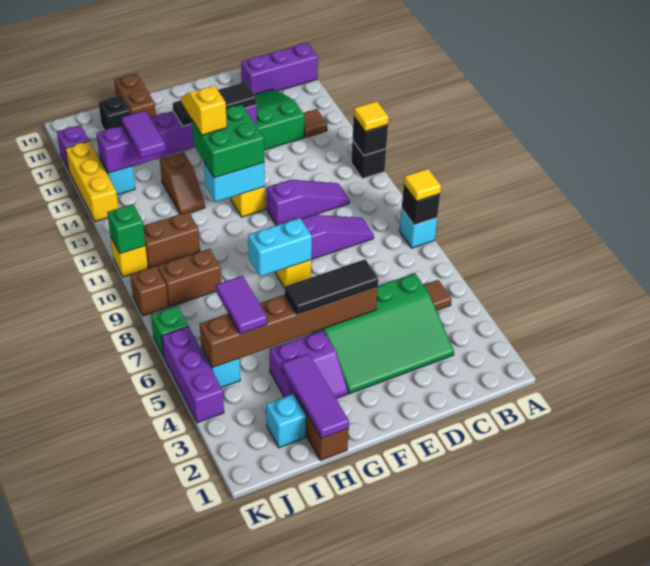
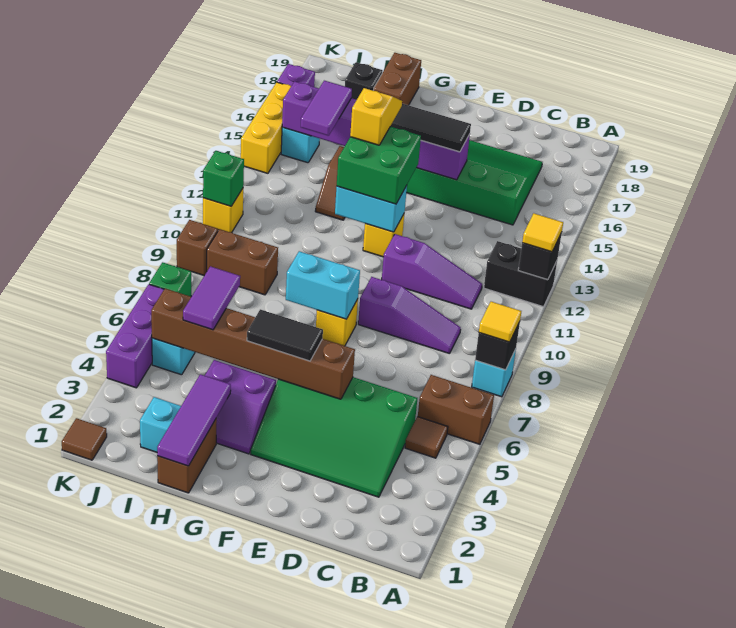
black 1x1 brick [351,140,386,179] -> black 1x2 brick [484,241,557,307]
purple 1x3 brick [241,43,318,94] -> none
brown 1x1 tile [303,109,327,137] -> brown 1x1 tile moved to [62,418,107,460]
black 1x3 tile [285,259,378,314] -> black 1x2 tile [247,309,323,361]
brown 1x2 brick [143,212,200,268] -> brown 1x2 brick moved to [418,375,494,444]

